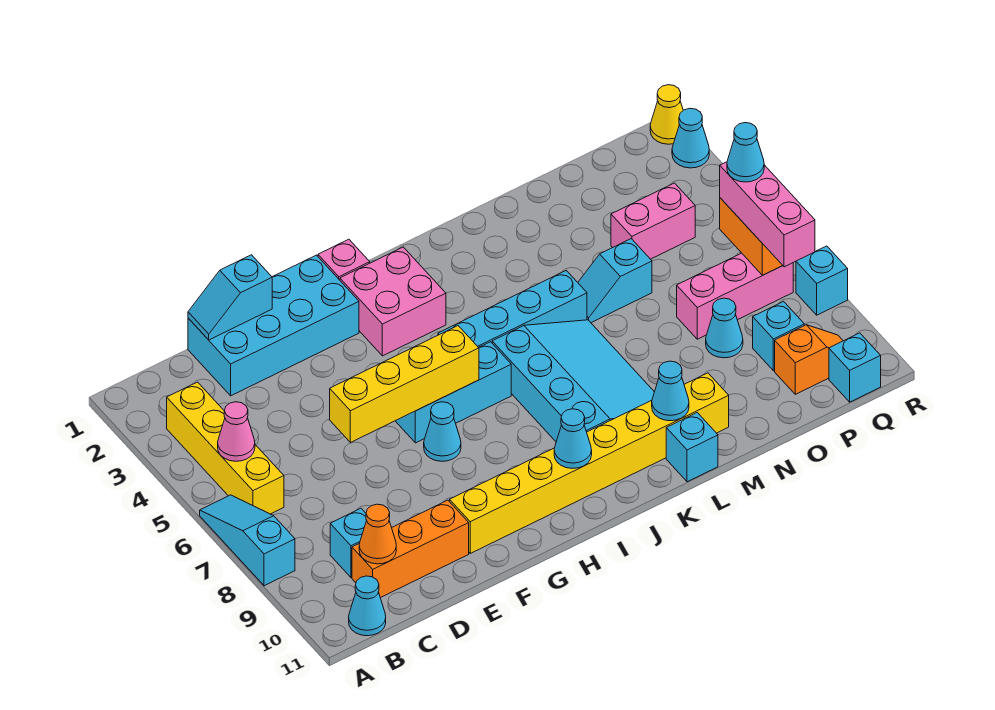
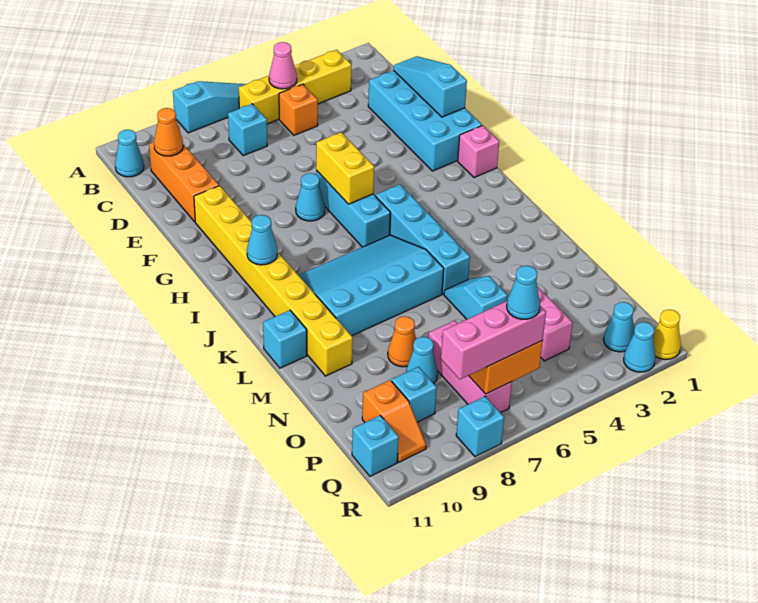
none -> orange 1x1 brick [279,84,318,135]
cyan 1x1 brick [330,508,367,577] -> cyan 1x1 brick moved to [228,104,267,156]
cyan 1x2 slope [188,255,272,340] -> cyan 1x3 slope [393,56,467,117]
yellow 1x4 brick [330,326,479,443] -> yellow 1x2 brick [316,132,374,204]
pink 2x2 brick [340,247,446,356] -> none
cyan 3x4 slope [492,320,654,441] -> cyan 3x4 slope turned to [299,235,444,336]
cyan 1x1 cone [652,361,689,421] -> cyan 1x1 cone moved to [603,302,634,352]
none -> orange 1x1 cone [388,316,416,367]

